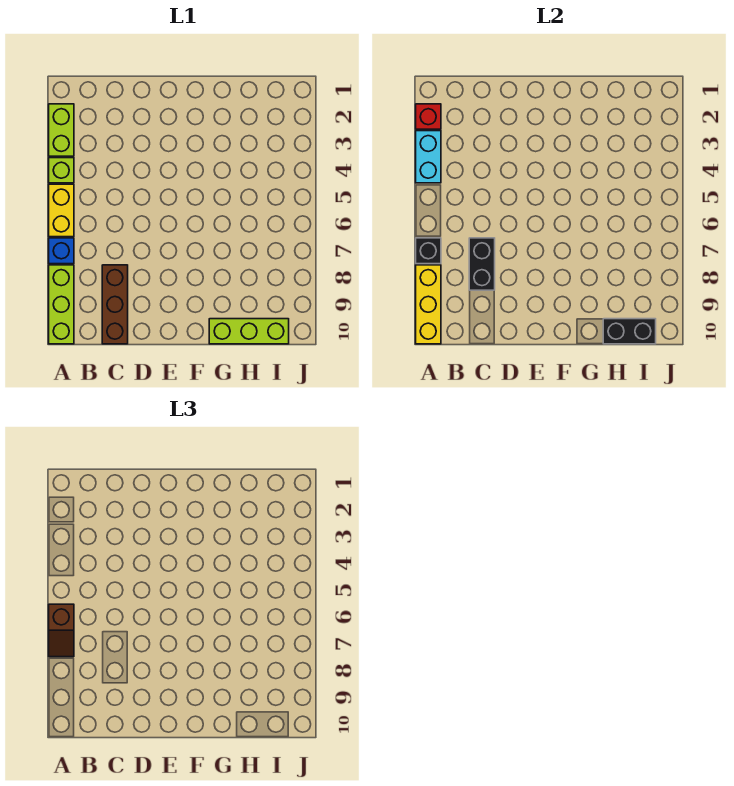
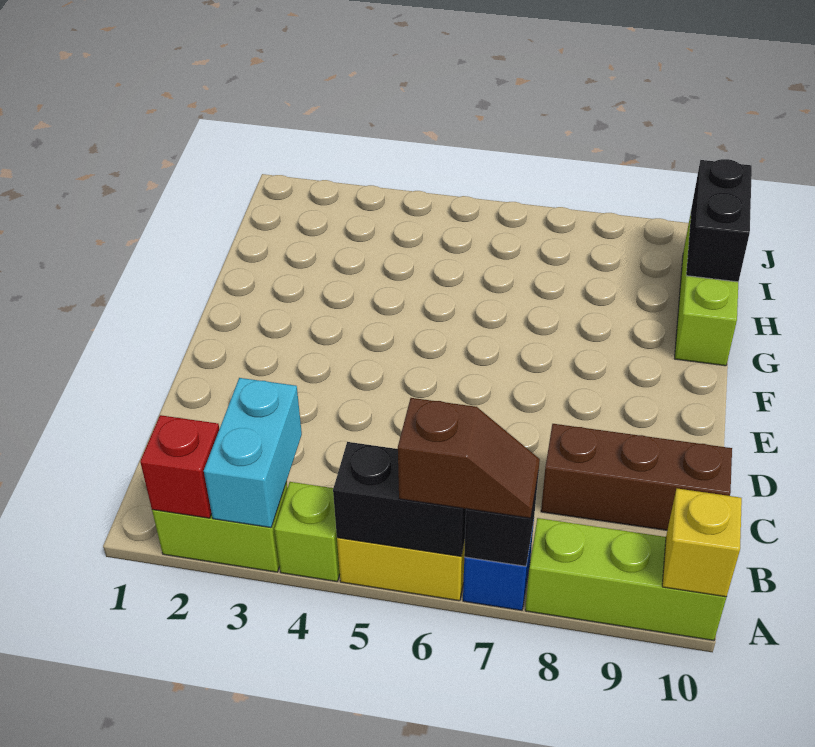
cyan 1x2 brick [416,131,441,183] -> cyan 1x2 brick turned to [204,378,302,528]
yellow 1x3 brick [416,265,441,344] -> yellow 1x1 brick [662,489,742,597]
black 1x2 brick [469,238,495,290] -> black 1x2 brick moved to [333,442,466,556]

